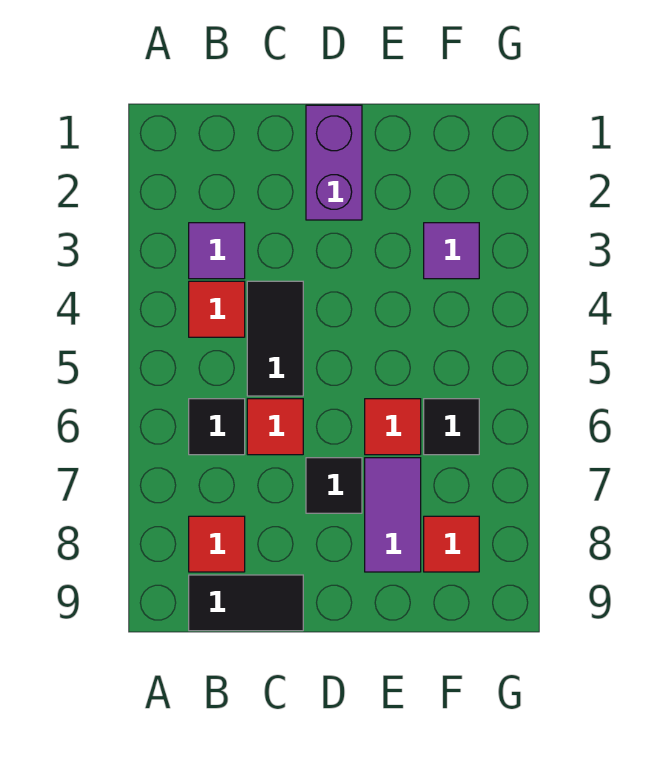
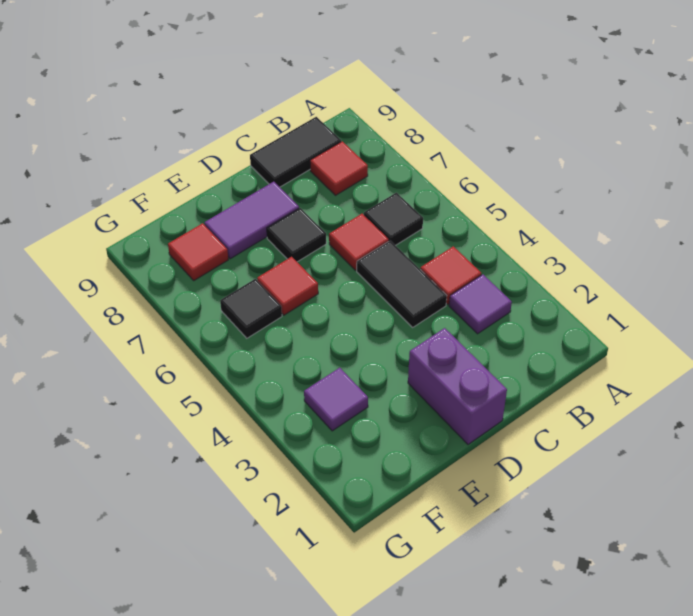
purple 1x2 tile [365,458,421,572] -> purple 1x2 tile turned to [205,182,299,259]

